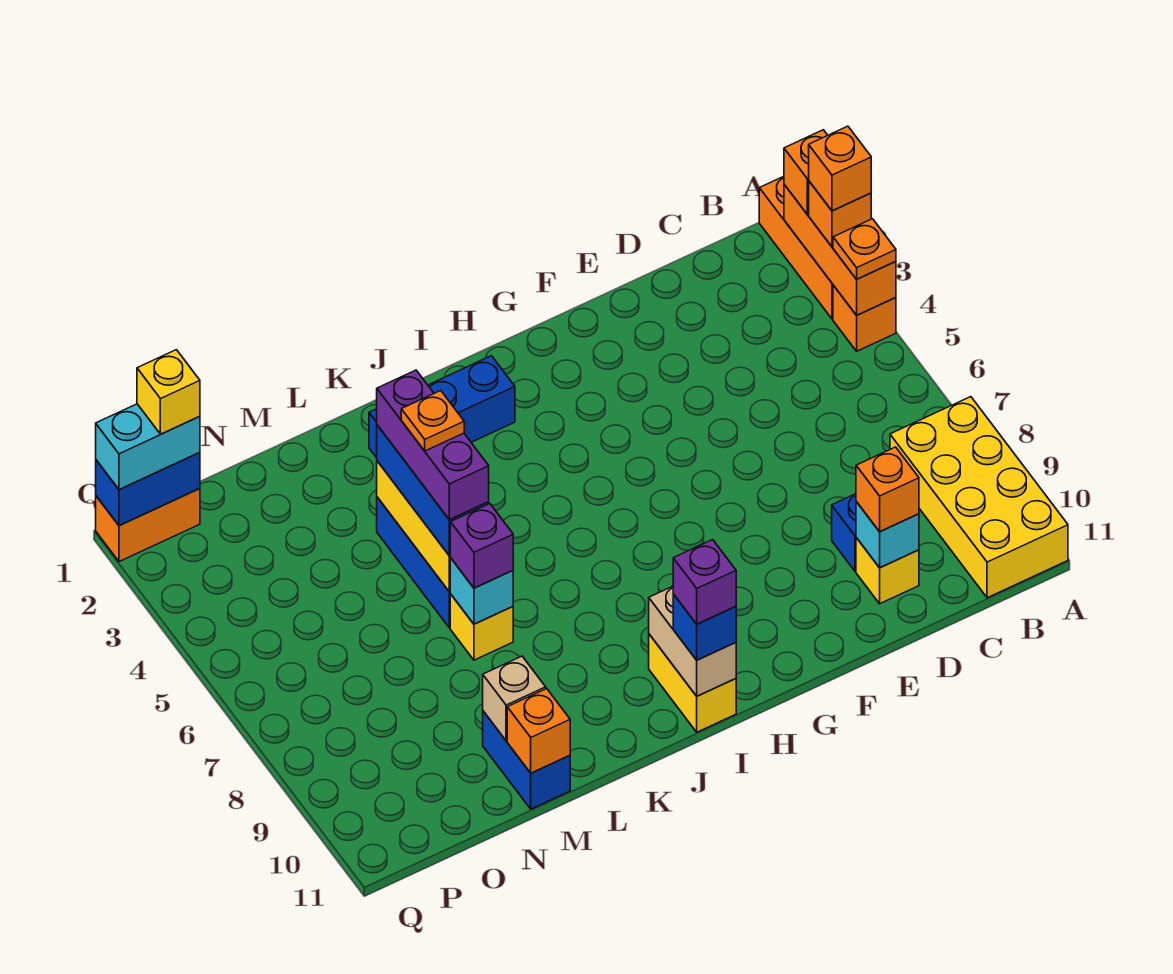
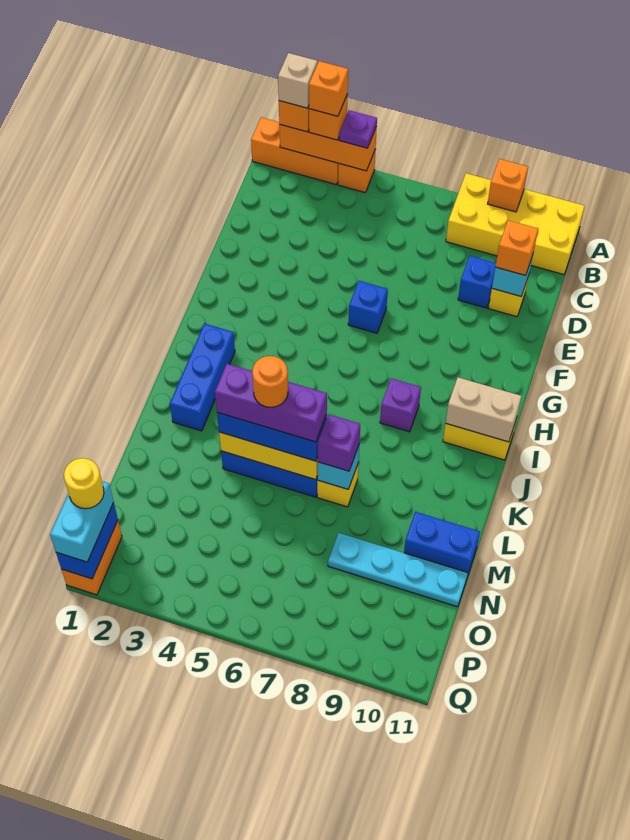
orange 1x1 plate [833,219,896,279] -> purple 1x1 plate [339,110,377,148]
blue 1x1 brick [673,594,736,660] -> blue 1x1 brick moved to [348,281,388,333]
purple 1x1 brick [673,540,736,624] -> purple 1x1 brick moved to [380,378,421,432]
orange 1x1 plate [401,391,464,451] -> orange 1x1 round brick [252,356,288,407]
tan 1x1 brick [483,656,546,741] -> tan 1x1 brick moved to [278,53,317,108]
orange 1x1 brick [507,689,570,773] -> orange 1x1 brick moved to [488,159,528,212]
none -> cyan 1x4 plate [328,533,468,607]
yellow 1x1 brick [137,350,200,434] -> yellow 1x1 round brick [64,458,104,509]

